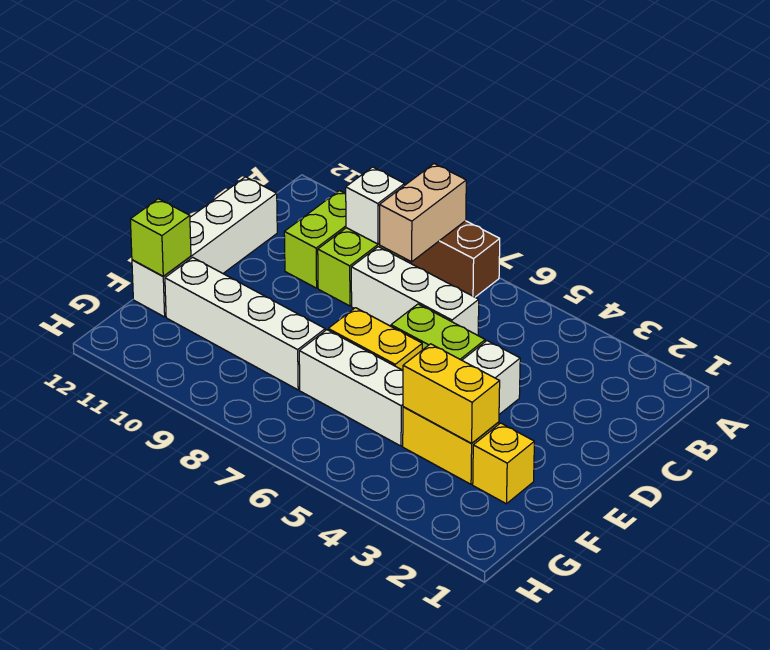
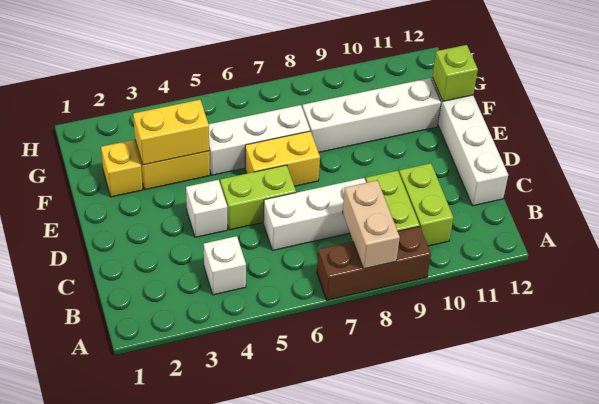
white 1x1 brick [346,167,405,244] -> white 1x1 brick moved to [204,236,246,295]

